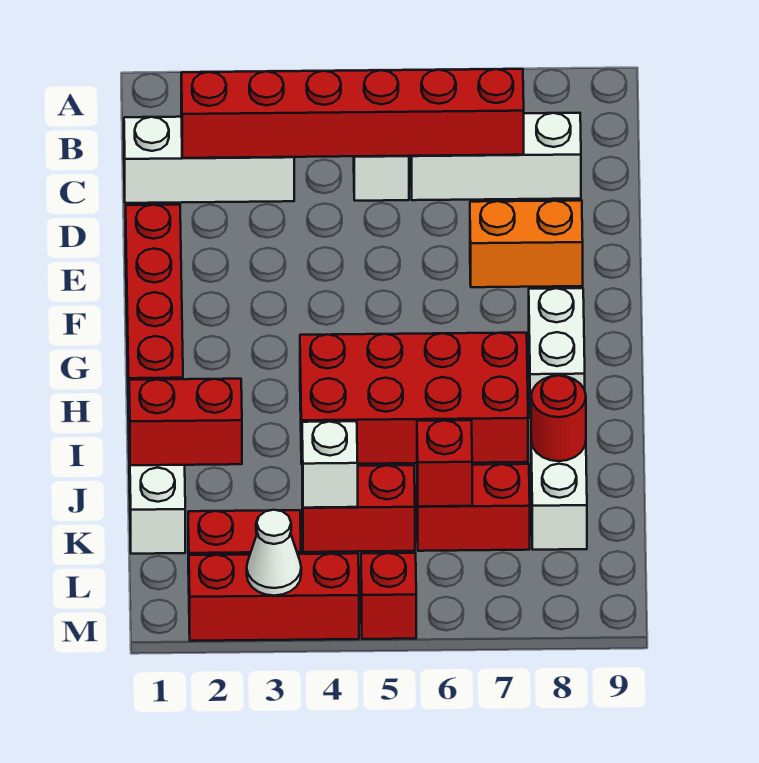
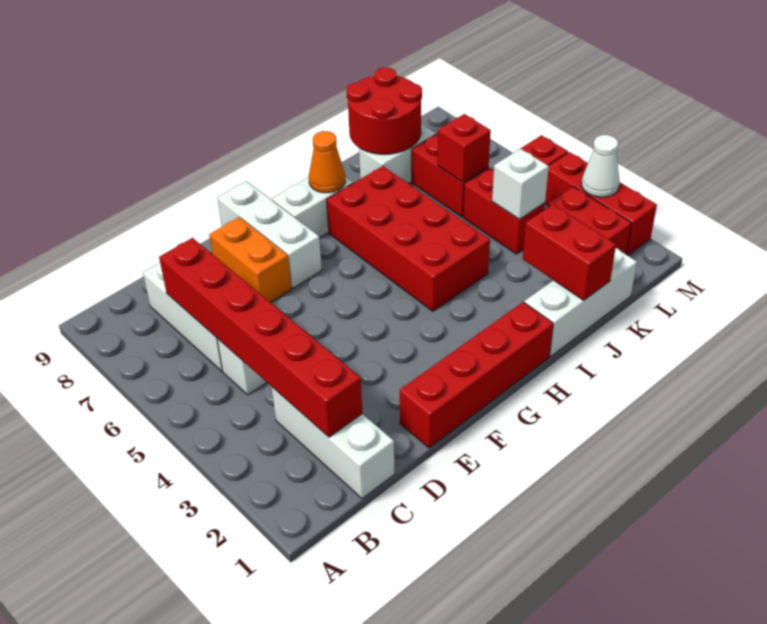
none -> white 1x3 brick [217,181,322,288]
none -> orange 1x1 cone [309,131,345,193]
red 1x1 round brick [531,375,586,461] -> red 2x2 round brick [346,68,422,154]

